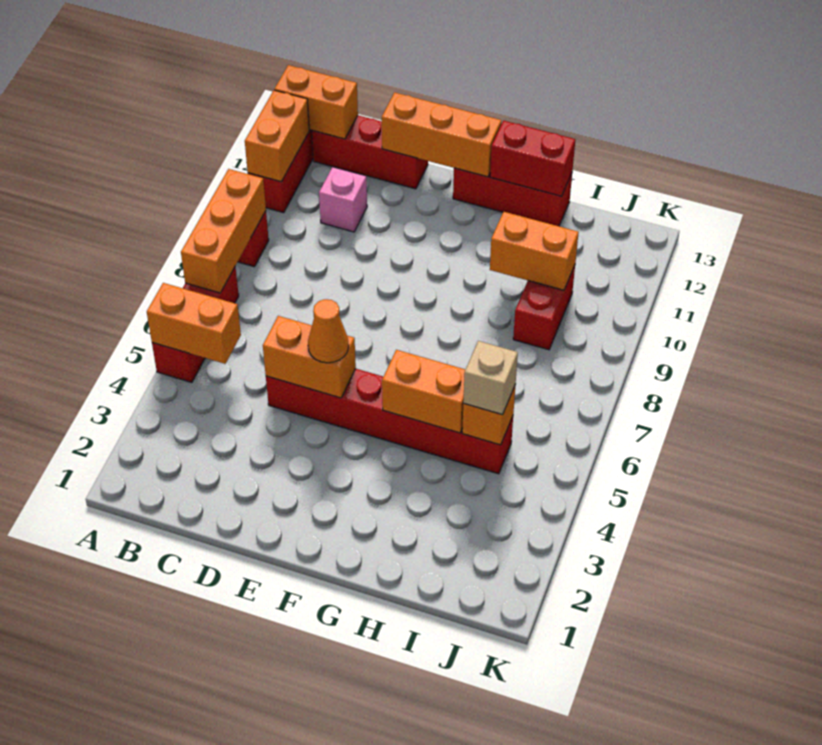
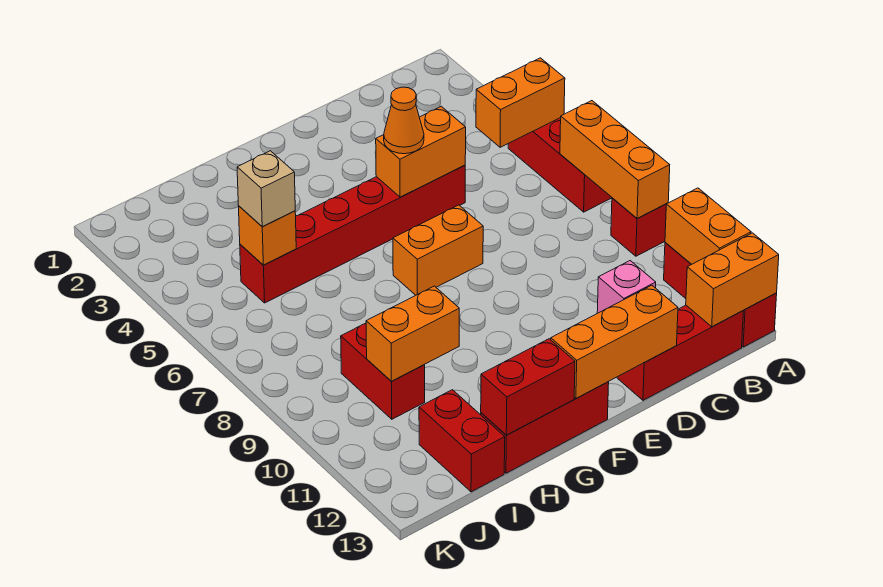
orange 1x2 brick [382,350,465,433] -> orange 1x2 brick moved to [393,205,483,295]
none -> red 1x2 brick [419,390,505,492]

